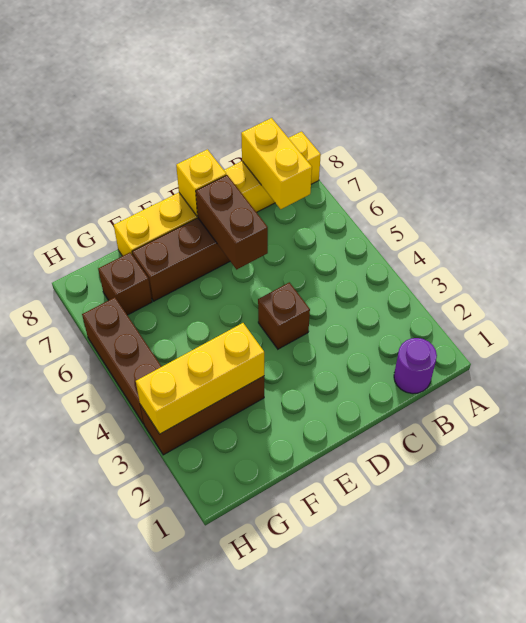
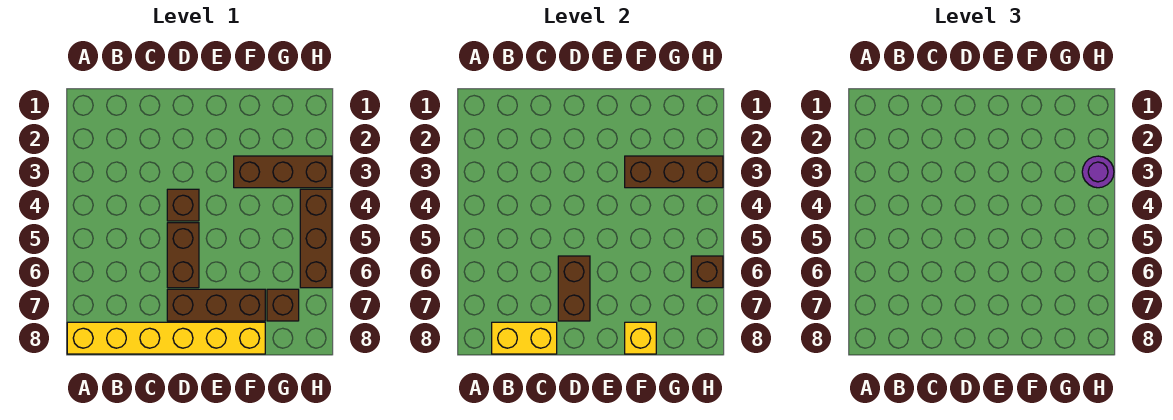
purple 1x1 round brick [394,338,437,394] -> purple 1x1 round brick moved to [1082,156,1114,188]
yellow 1x2 brick [241,118,312,209] -> yellow 1x2 brick turned to [492,322,557,354]
none -> brown 1x2 brick [167,223,199,288]
yellow 1x1 brick [176,149,226,216] -> yellow 1x1 brick moved to [625,322,656,354]
yellow 1x3 brick [136,323,264,434] -> brown 1x3 brick [625,156,723,188]
none -> brown 1x1 brick [691,256,723,288]

